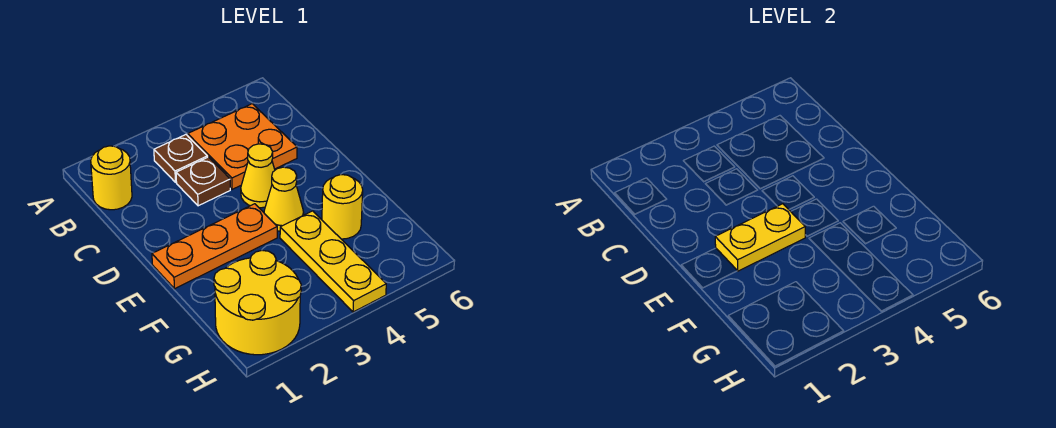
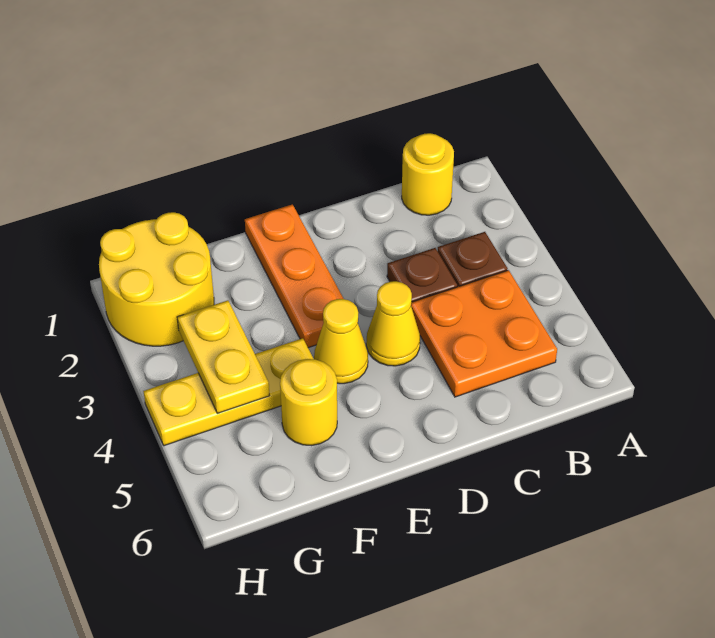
yellow 1x2 plate [715,204,805,271] -> yellow 1x2 plate moved to [177,300,269,413]

